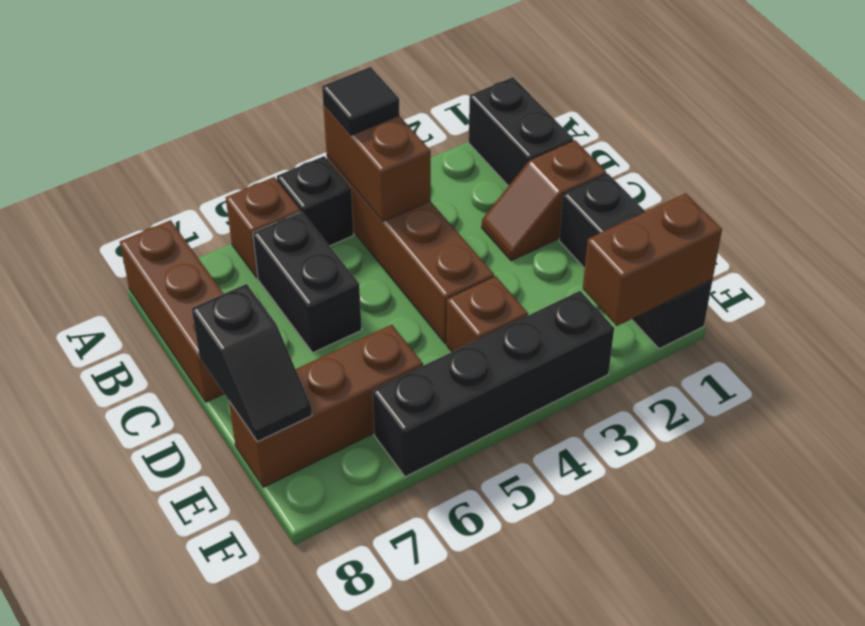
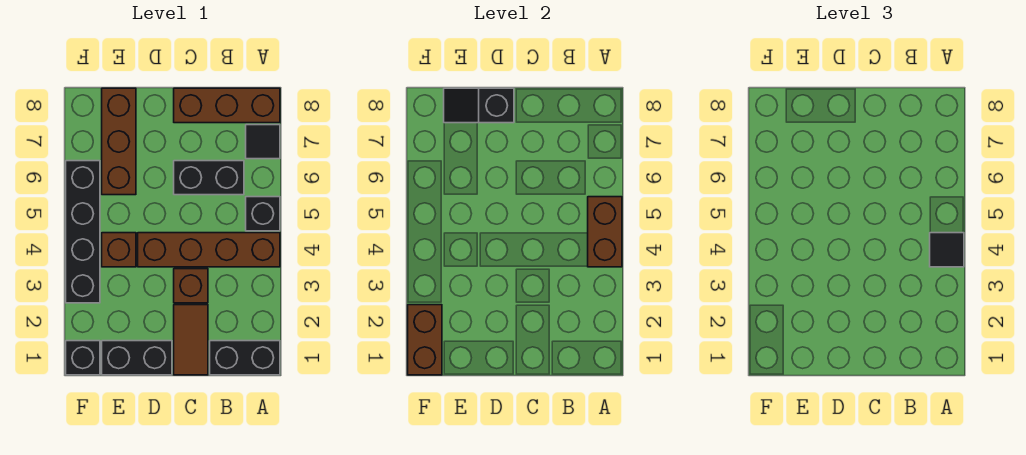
brown 1x2 brick [323,104,431,222] -> brown 1x2 brick turned to [588,197,622,267]
brown 1x1 brick [226,177,301,278] -> brown 1x1 brick moved to [174,269,208,303]
none -> black 1x1 tile [246,125,280,159]
brown 1x2 slope [482,140,606,261] -> brown 1x2 tile [174,305,208,375]

